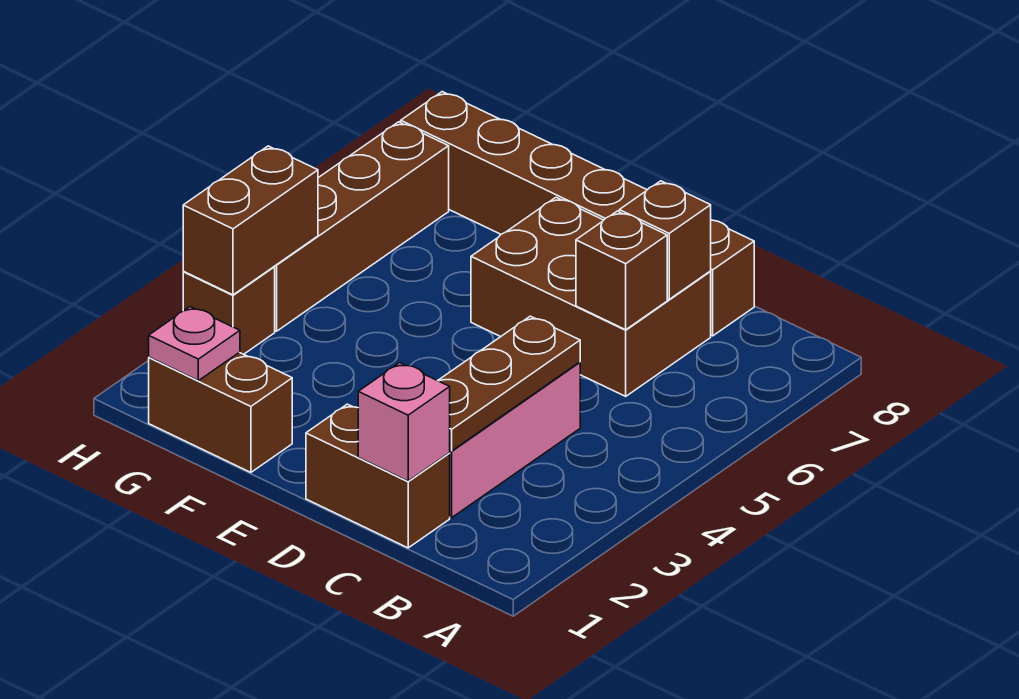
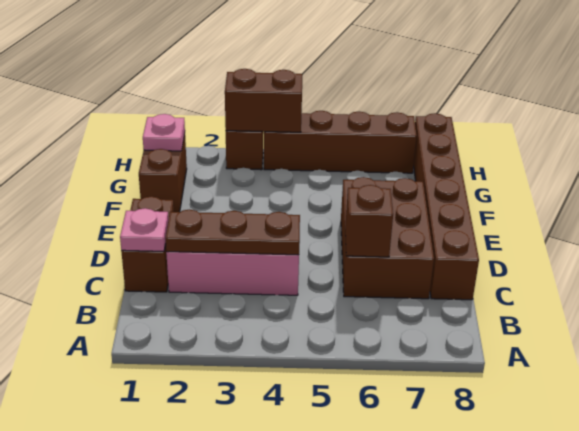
pink 1x1 brick [358,363,450,481] -> pink 1x1 plate [120,208,168,251]
brown 1x1 brick [619,181,711,299] -> none

